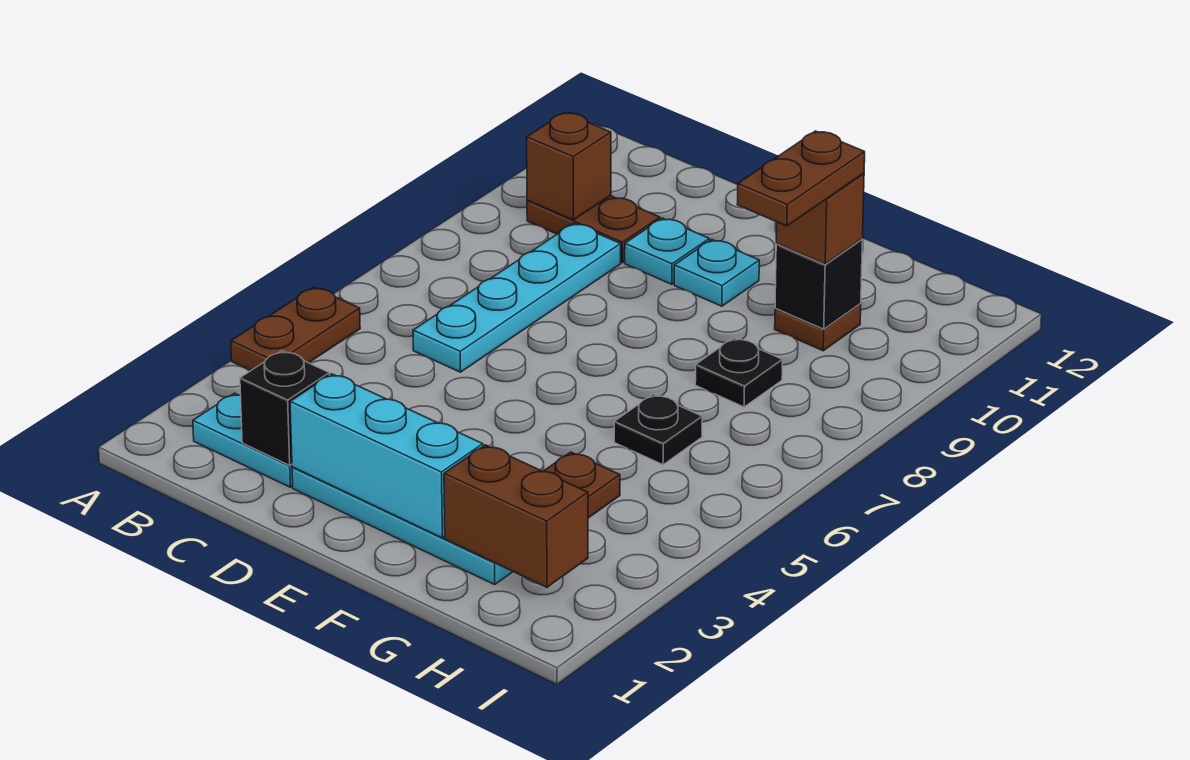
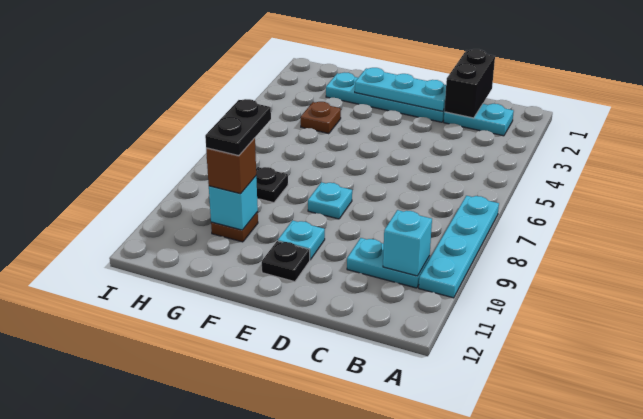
brown 1x2 plate [231,287,360,370] -> none
brown 1x2 plate [527,196,660,263] -> cyan 1x2 plate [347,238,430,288]
brown 1x1 brick [527,112,611,220] -> cyan 1x1 brick [383,210,432,276]
black 1x1 brick [240,351,329,465] -> black 1x2 brick [444,49,495,118]
cyan 1x4 plate [413,223,621,372] -> cyan 1x4 plate moved to [419,196,499,298]
cyan 1x3 brick [290,374,483,538] -> cyan 1x3 plate [355,68,446,111]
cyan 1x1 plate [625,218,709,284] -> cyan 1x1 plate moved to [308,182,352,219]
brown 1x2 brick [444,445,588,587] -> none
black 1x1 plate [614,394,702,465] -> black 1x1 plate moved to [262,241,310,282]
brown 1x2 plate [737,131,865,226] -> black 1x2 plate [205,99,271,156]
black 1x1 brick [775,239,862,329] -> cyan 1x1 brick [209,176,258,230]

